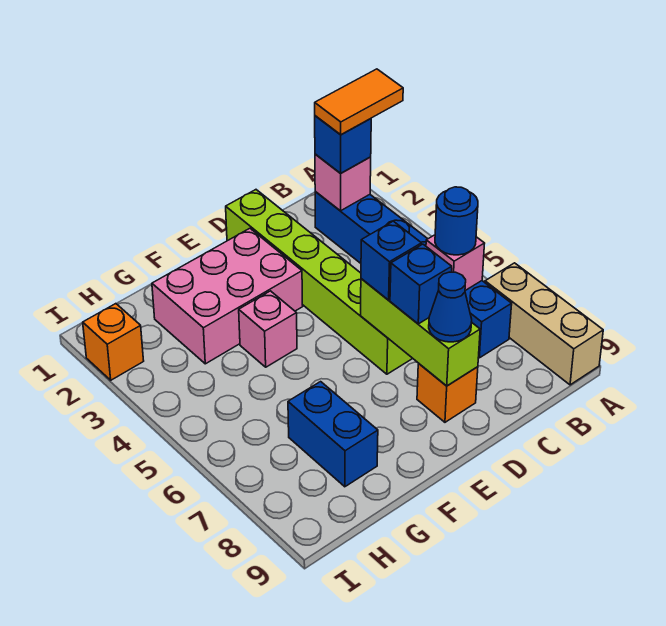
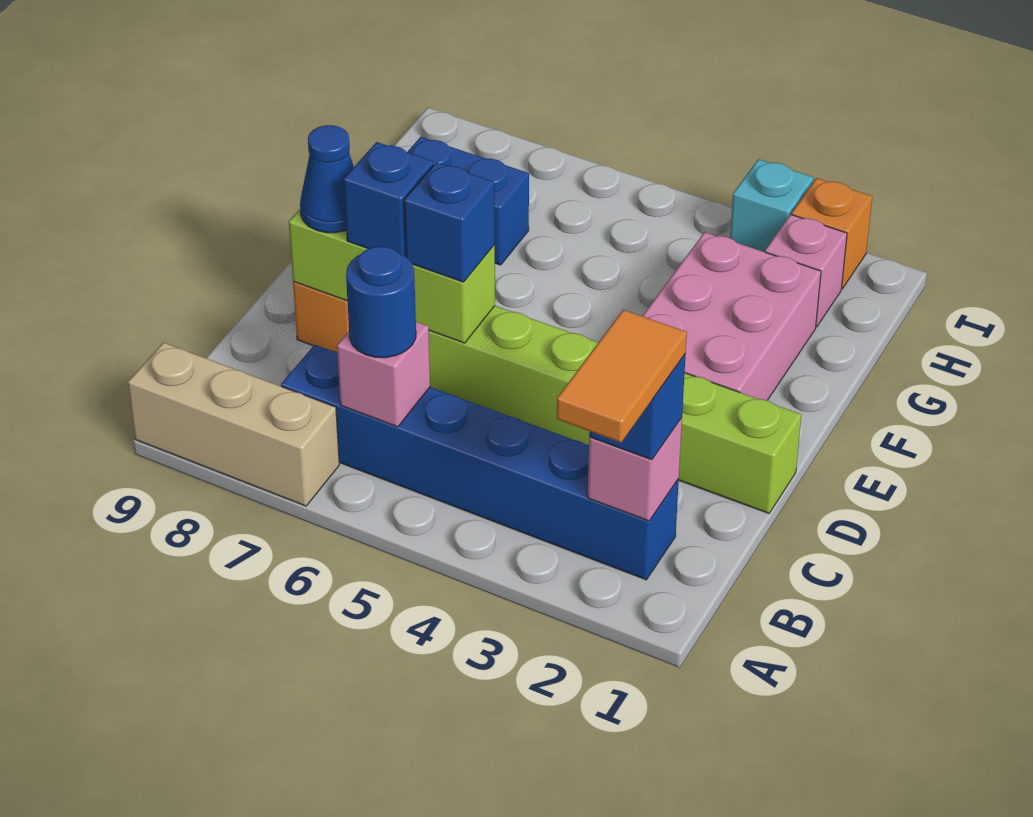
pink 1x1 brick [239,291,297,367] -> pink 1x1 brick moved to [765,215,847,327]
none -> cyan 1x1 brick [730,159,814,252]

